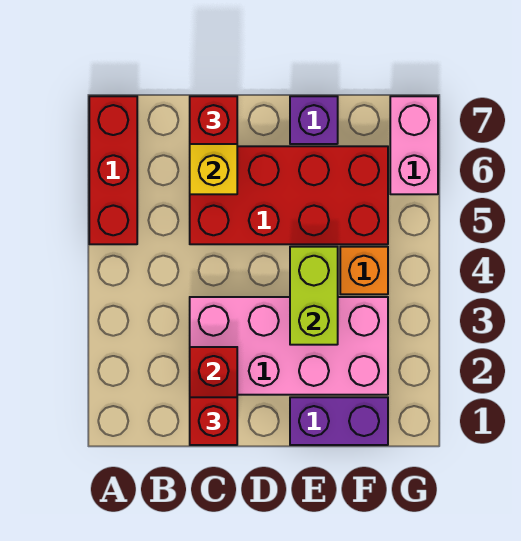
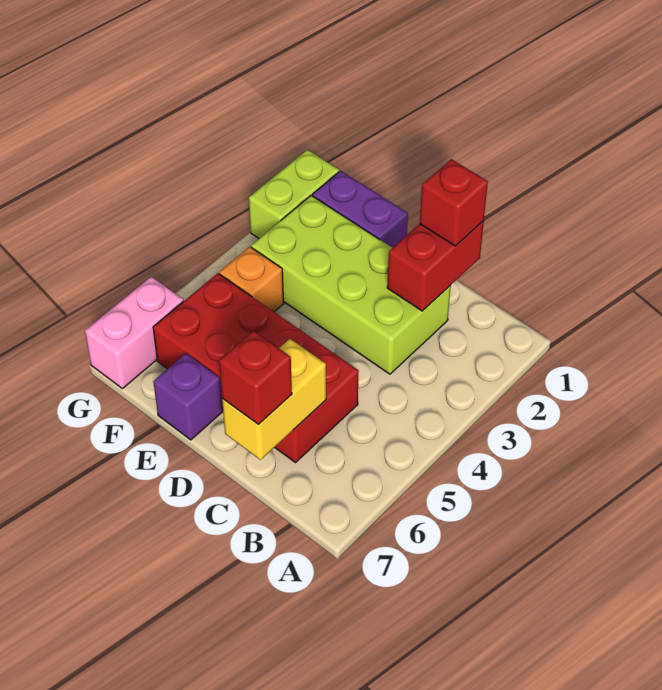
red 1x3 brick [89,96,137,244] -> none
pink 2x4 brick [190,297,388,395] -> lime 2x4 brick [251,195,451,374]
lime 1x2 brick [290,247,338,345] -> lime 1x2 brick moved to [249,150,339,238]

